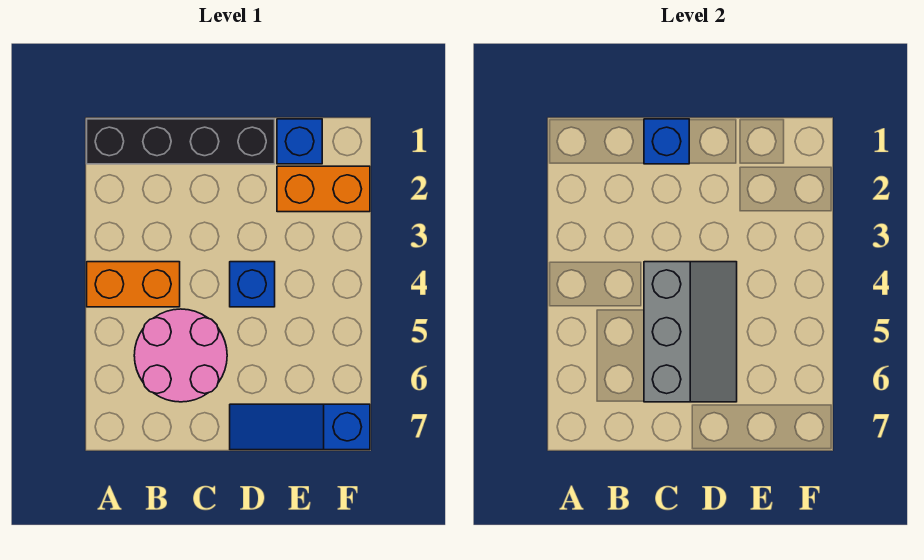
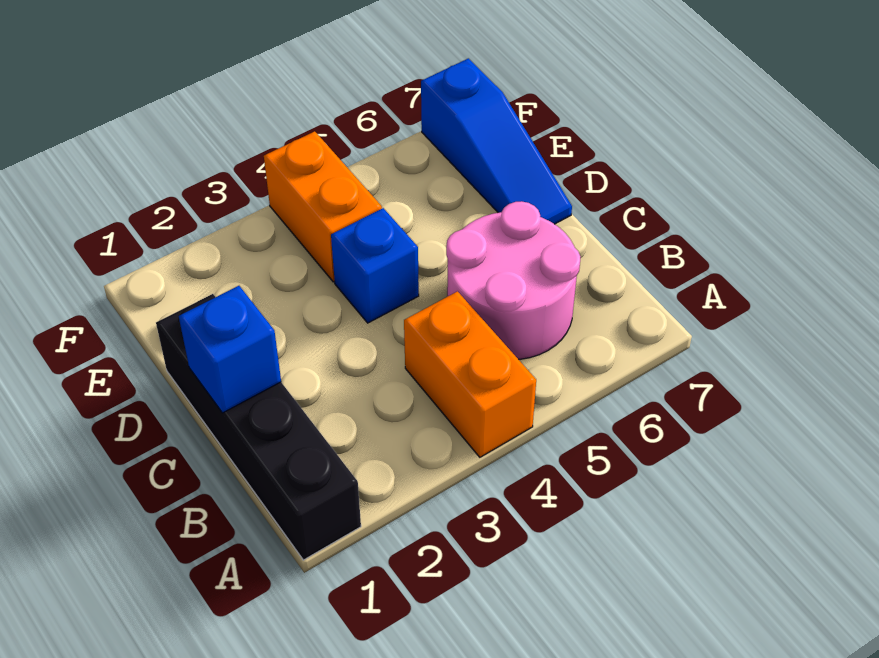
grey 2x3 slope [644,262,737,402] -> none
blue 1x1 brick [277,119,322,164] -> none
orange 1x2 brick [277,166,370,212] -> orange 1x2 brick moved to [264,131,382,282]

